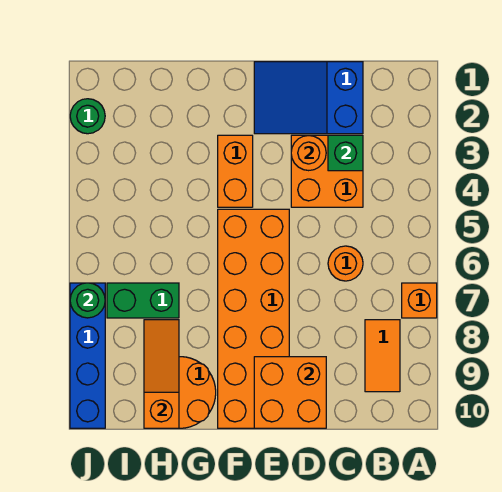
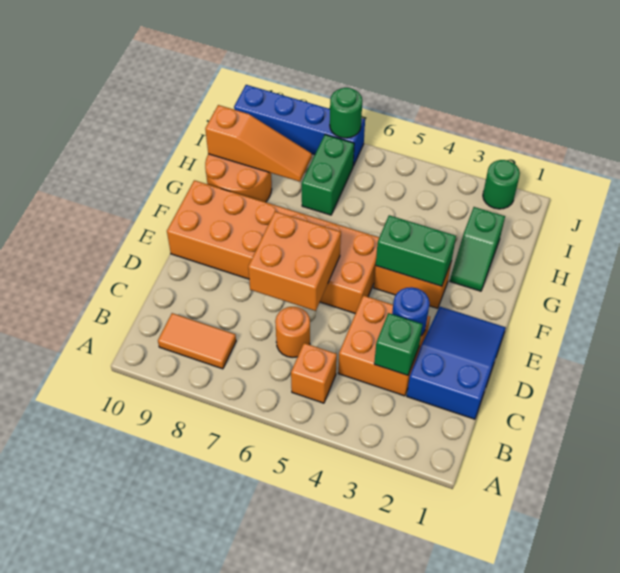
orange 1x1 brick [402,283,437,318] -> orange 1x1 brick moved to [291,343,337,403]
orange 1x1 round brick [291,136,326,171] -> blue 1x1 round brick [392,287,430,336]
orange 2x2 brick [254,357,326,428] -> orange 2x2 brick moved to [248,212,341,311]
none -> green 1x2 brick [376,215,456,286]
none -> green 1x2 slope [450,207,505,291]

